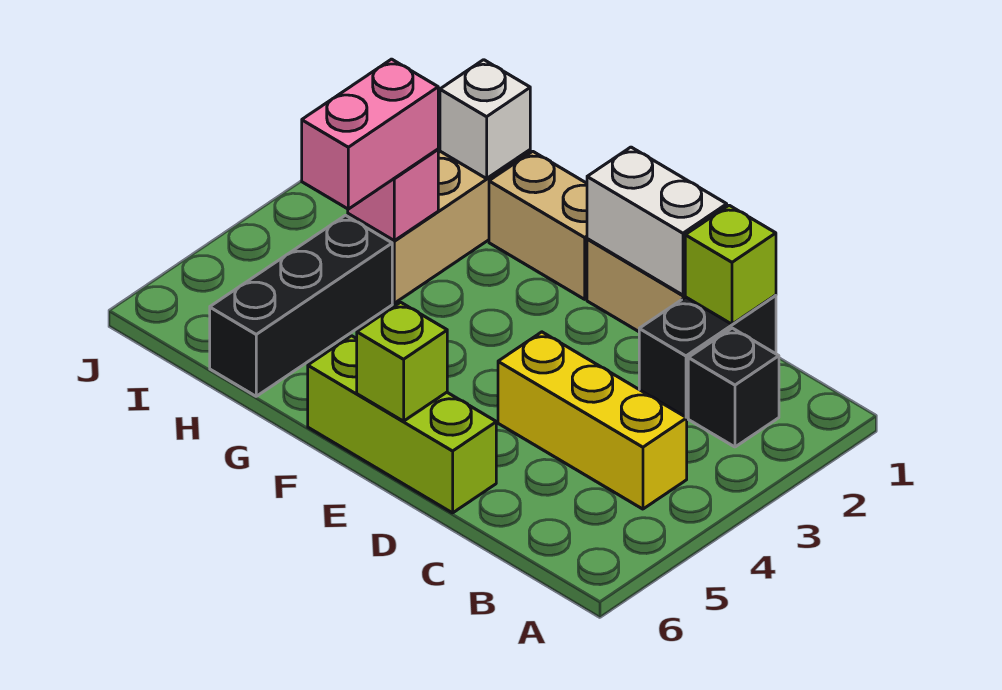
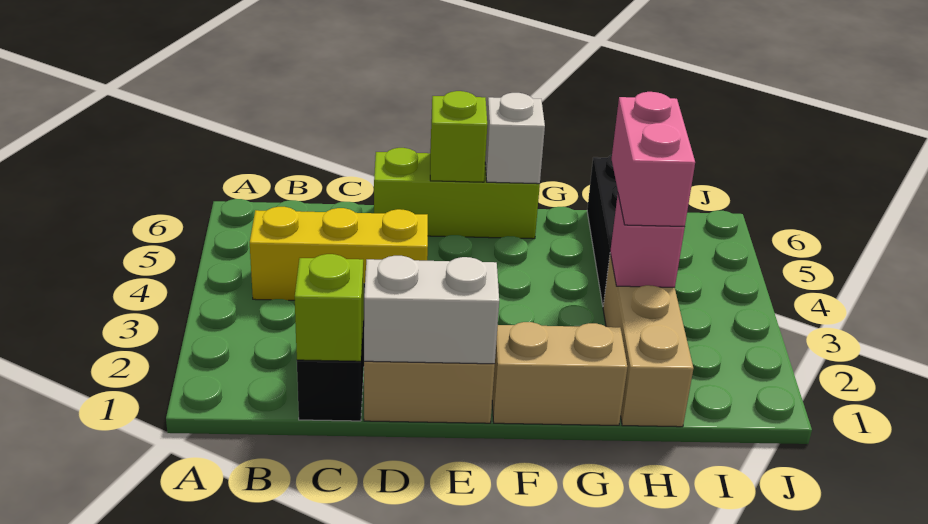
black 1x1 brick [688,328,779,447] -> none
white 1x1 brick [440,60,530,179] -> white 1x1 brick moved to [485,93,545,184]

